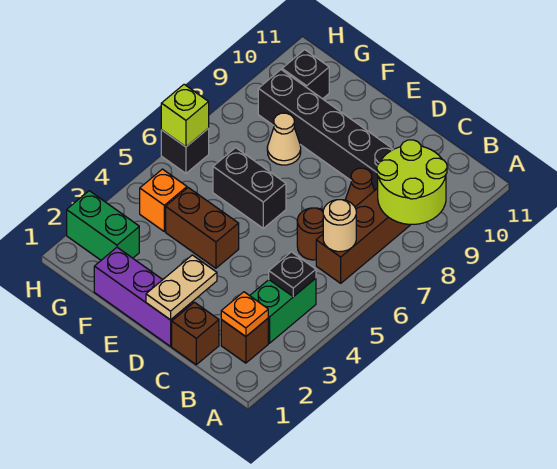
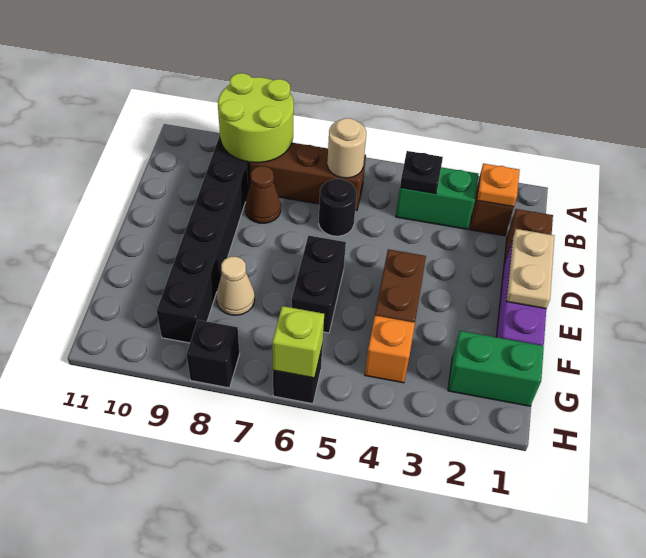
brown 1x1 round brick [297,208,323,260] -> black 1x1 round brick [319,179,357,236]
tan 1x2 plate [146,255,217,320] -> tan 1x2 plate turned to [506,229,554,309]
green 1x2 brick [67,191,139,260] -> green 1x2 brick turned to [448,331,544,406]
black 1x1 brick [282,50,329,99] -> black 1x1 brick moved to [186,320,240,388]

